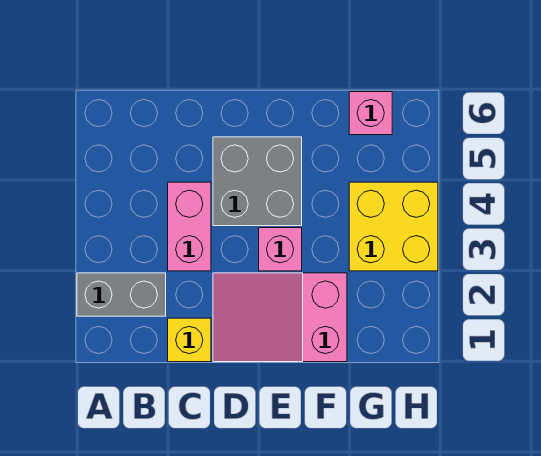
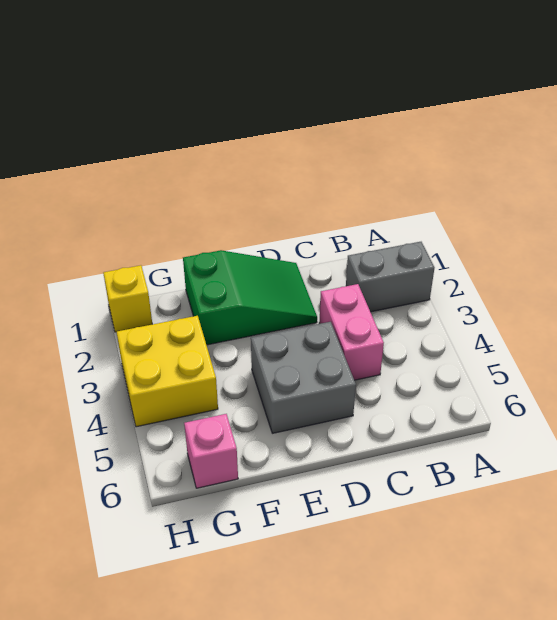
yellow 1x1 brick [168,318,211,362] -> yellow 1x1 brick moved to [103,265,152,332]
pink 2x3 slope [213,273,347,362] -> green 2x3 slope [183,250,317,345]
pink 1x1 brick [259,228,302,271] -> none

